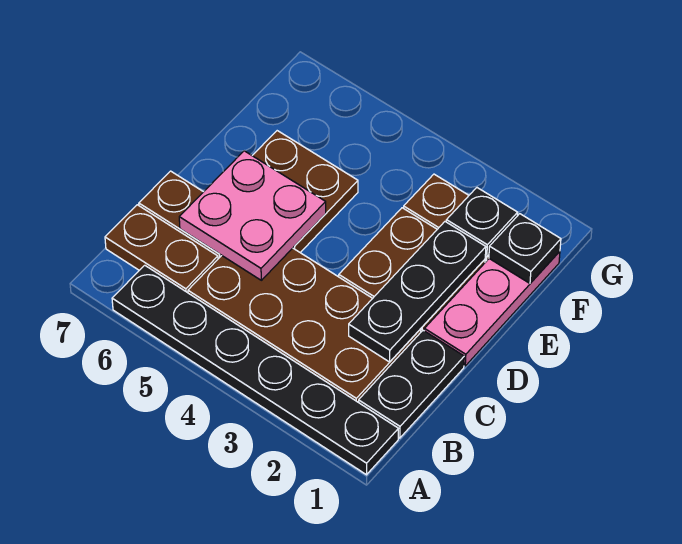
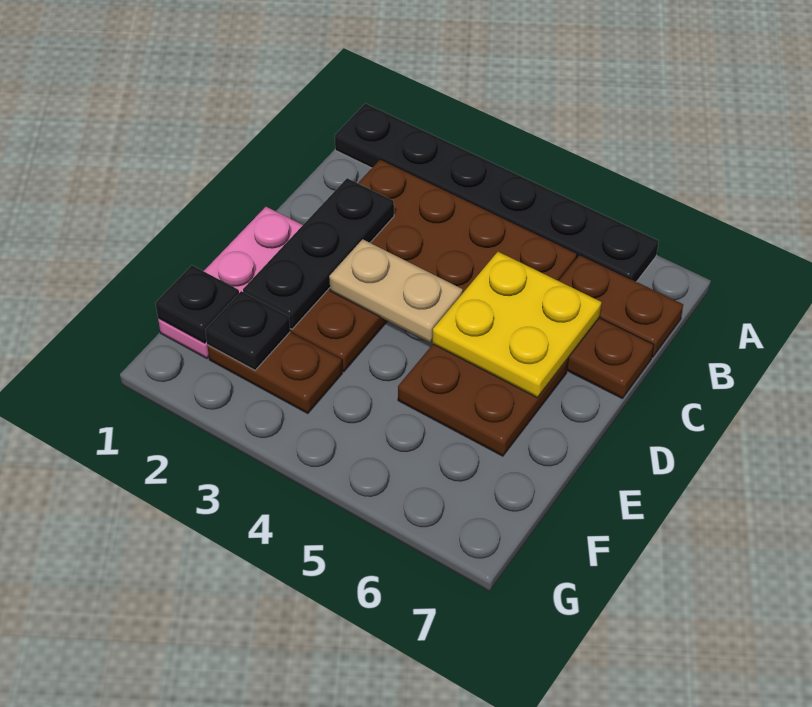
black 1x2 plate [359,330,464,438] -> none
pink 2x2 plate [179,151,326,280] -> yellow 2x2 plate [433,252,601,398]
none -> tan 1x2 plate [329,239,463,342]

